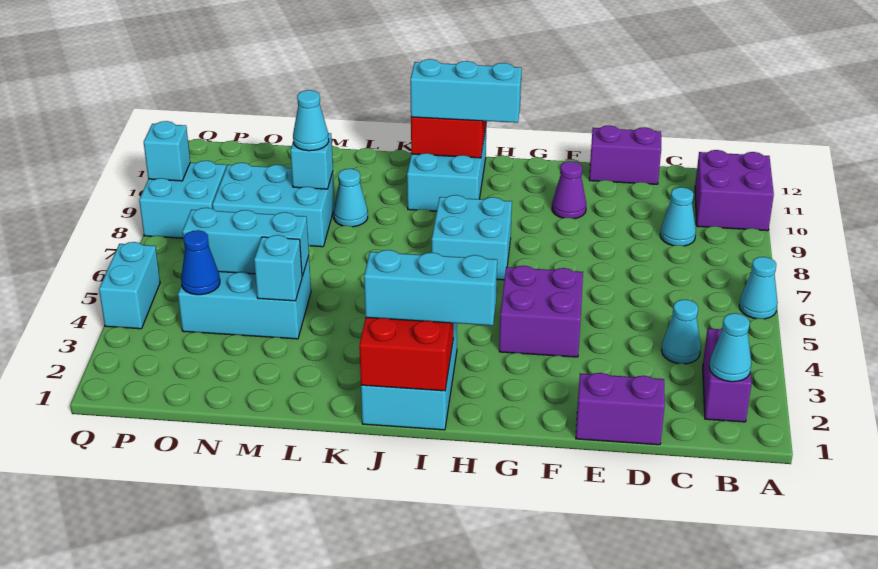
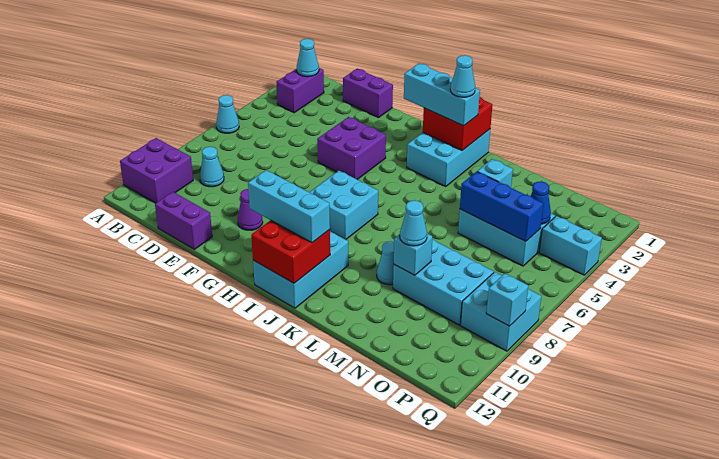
cyan 1x1 cone [661,300,701,364] -> cyan 1x1 cone moved to [450,55,475,97]
cyan 1x3 brick [183,208,309,276] -> blue 1x3 brick [460,172,543,241]
cyan 1x2 brick [99,242,160,329] -> cyan 1x2 brick turned to [539,216,602,275]

